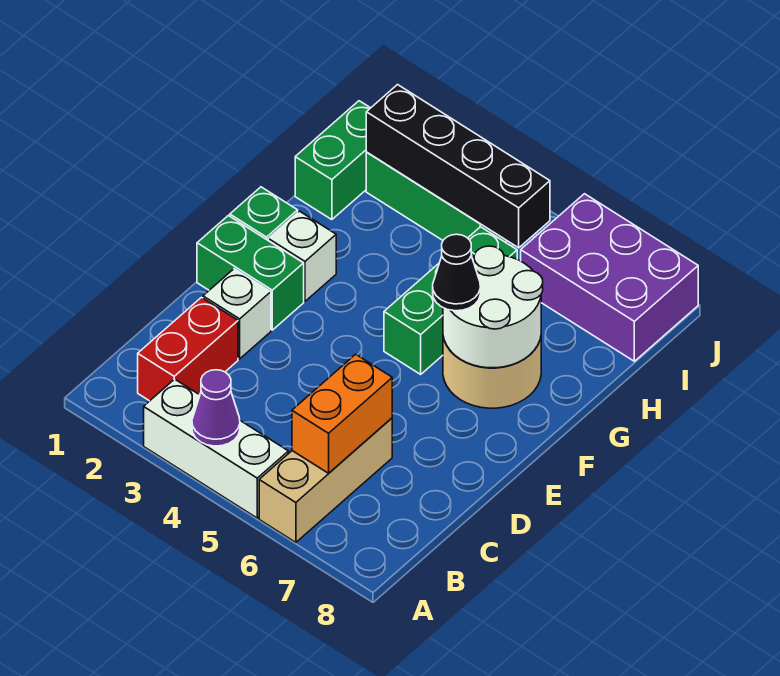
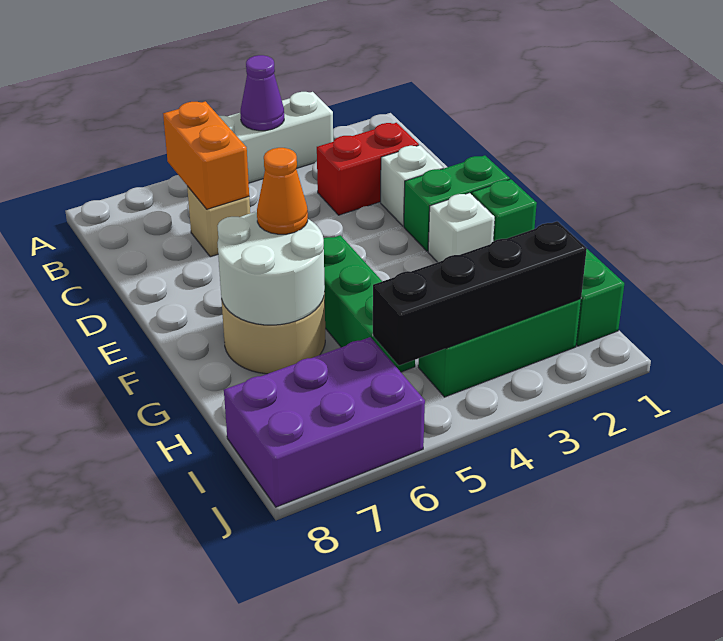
tan 1x3 brick [259,418,392,542] -> tan 1x1 brick [187,186,250,257]
red 1x2 brick [138,298,238,401] -> red 1x2 brick turned to [317,123,419,215]
black 1x1 cone [433,234,481,311] -> orange 1x1 cone [257,148,308,234]

